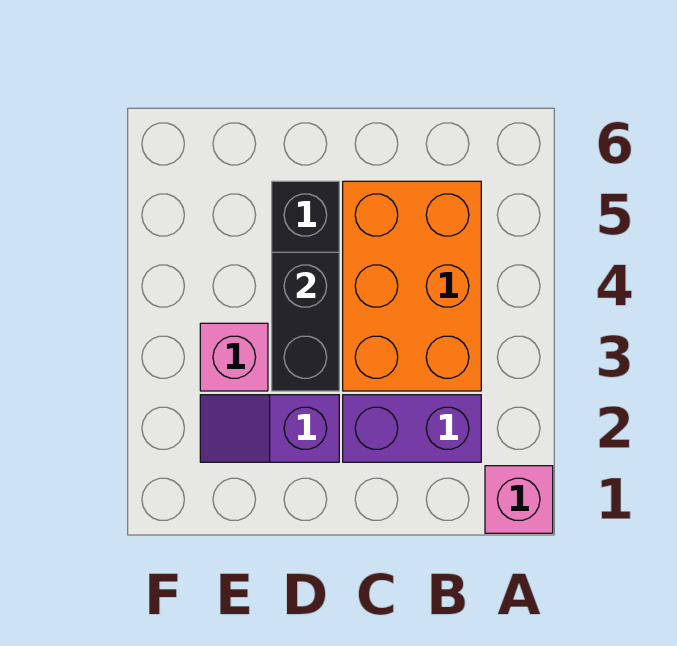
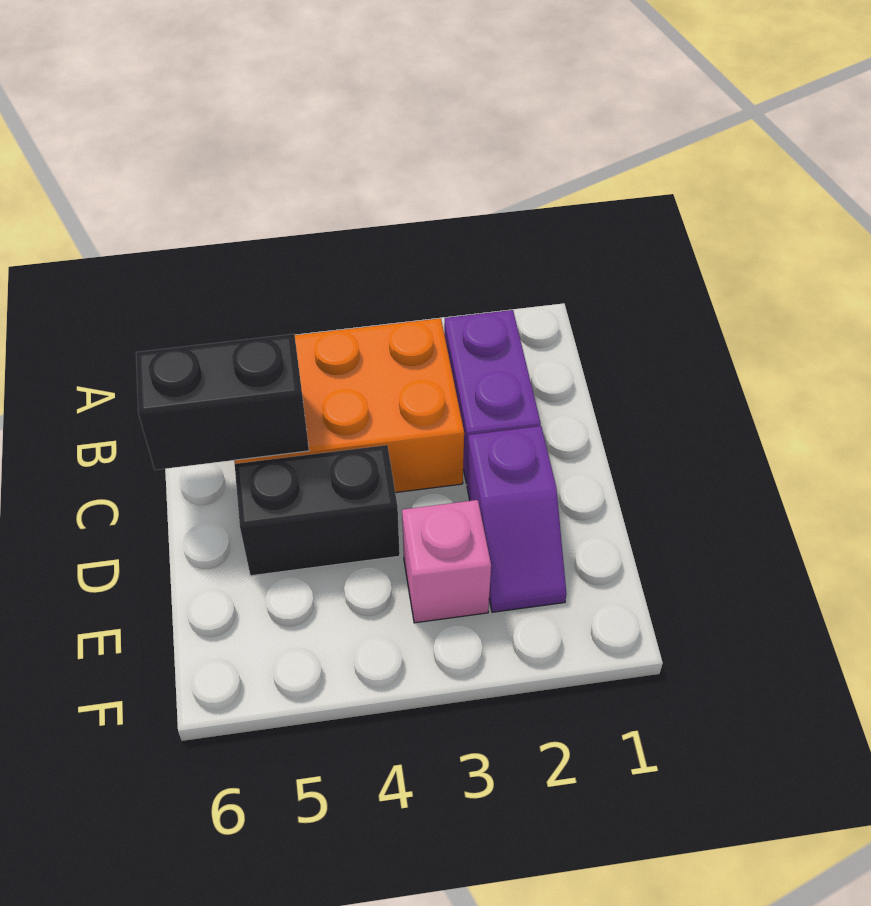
pink 1x1 brick [485,466,553,533] -> none
black 1x2 brick [272,252,339,391] -> black 1x2 brick moved to [136,334,309,470]

